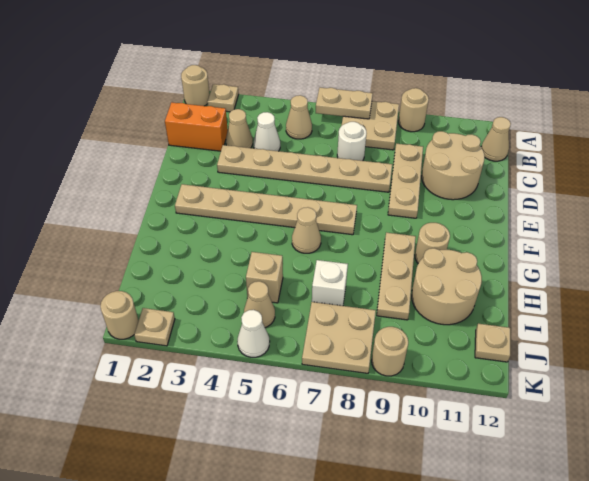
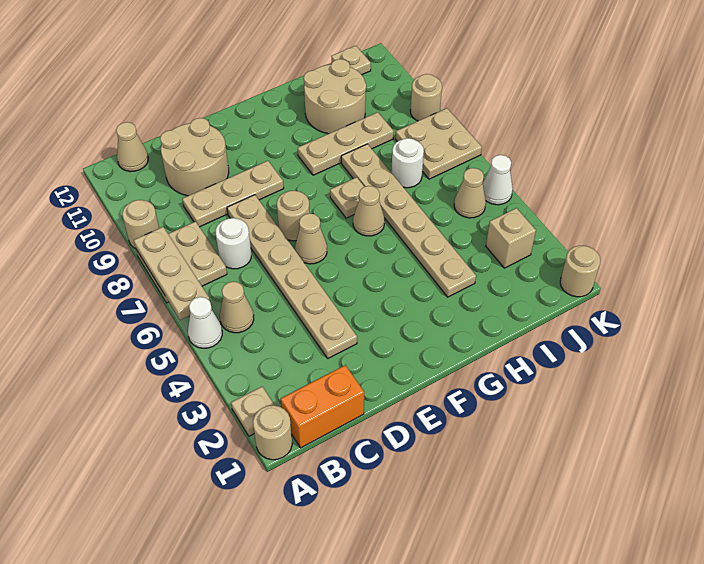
tan 1x2 plate [316,87,373,119] -> tan 1x3 plate [134,227,210,320]
orange 1x2 brick [165,102,228,151] -> orange 1x2 brick turned to [281,365,364,448]
tan 1x1 cone [226,109,253,148] -> tan 1x1 cone moved to [295,213,327,264]
white 1x1 cone [254,112,280,151] -> white 1x1 cone moved to [188,297,222,348]
tan 1x6 plate [175,184,357,235] -> tan 1x6 plate moved to [341,144,476,297]
tan 1x1 round brick [415,223,450,263] -> tan 1x1 round brick moved to [277,191,309,241]
tan 1x1 brick [246,252,283,303] -> tan 1x1 brick moved to [486,208,536,268]
white 1x1 brick [312,260,348,306] -> white 1x1 round brick [391,138,424,188]
tan 1x1 plate [134,308,175,346] -> tan 1x1 plate moved to [330,177,364,218]

